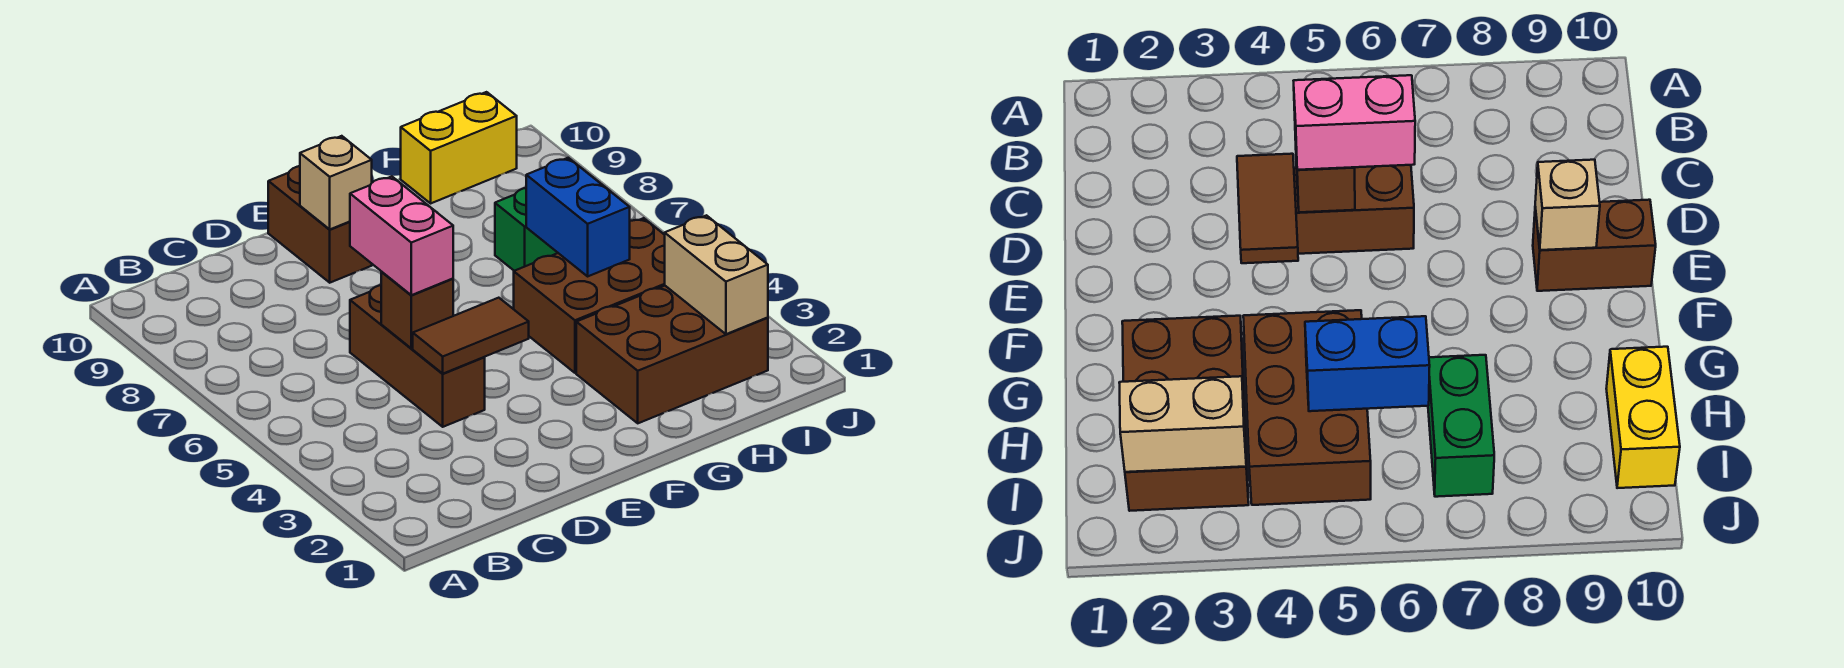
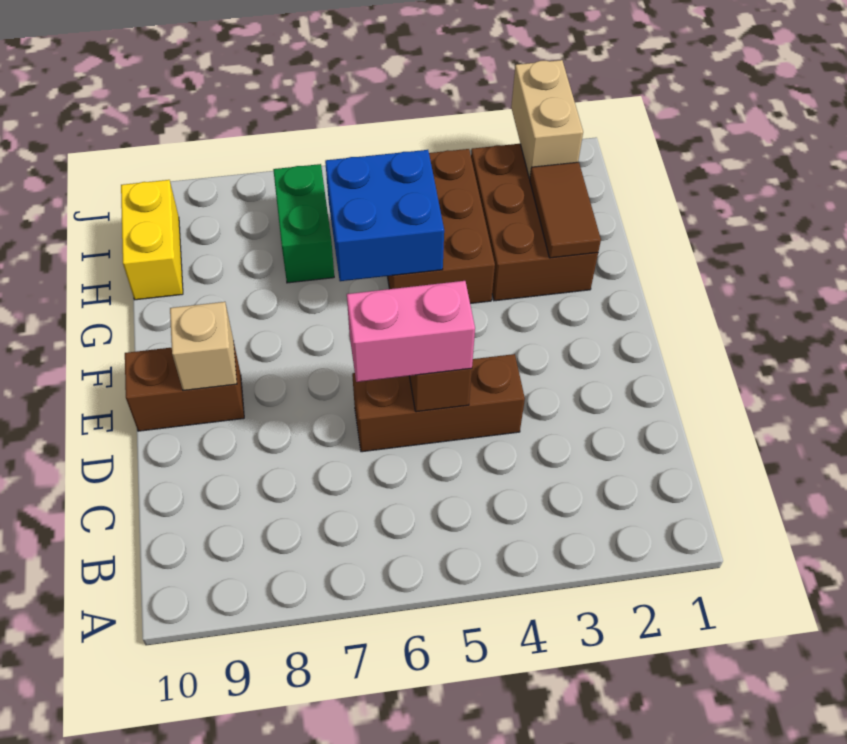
brown 1x2 tile [413,298,529,374] -> brown 1x2 tile moved to [530,162,601,258]
blue 1x2 brick [526,158,630,276] -> blue 2x2 brick [325,150,444,281]
tan 1x2 brick [665,215,768,334] -> tan 1x2 brick turned to [511,60,583,179]

